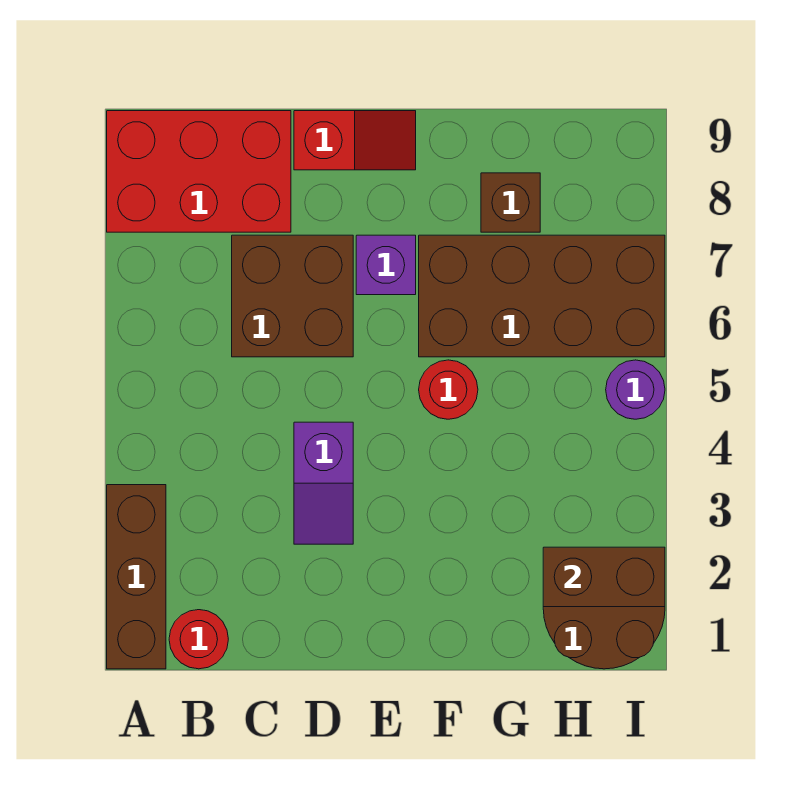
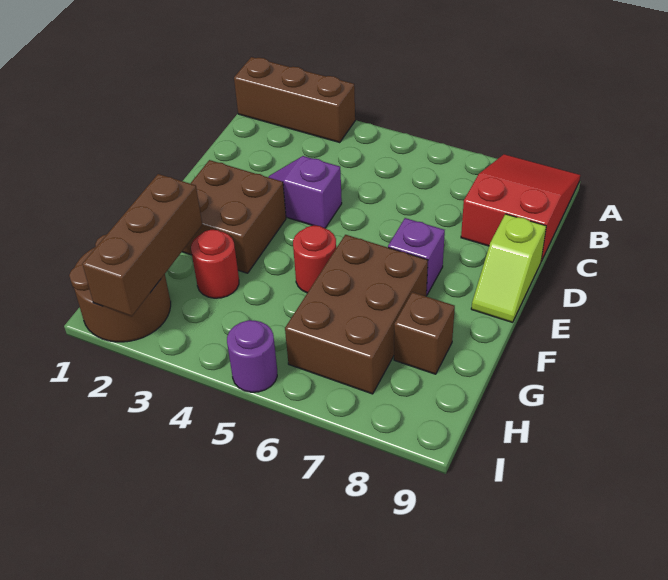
red 2x3 brick [107,111,291,232] -> red 2x3 slope [461,154,580,261]
red 1x1 round brick [169,610,228,669] -> red 1x1 round brick moved to [191,230,239,298]
brown 2x2 brick [232,235,353,357] -> brown 2x2 brick moved to [182,160,286,273]
red 1x2 slope [294,111,416,170] -> lime 1x2 slope [471,214,546,322]
brown 2x4 brick [419,235,665,357] -> brown 2x3 brick [285,235,428,394]
brown 1x2 brick [543,547,665,607] -> brown 1x3 brick [82,174,202,316]

